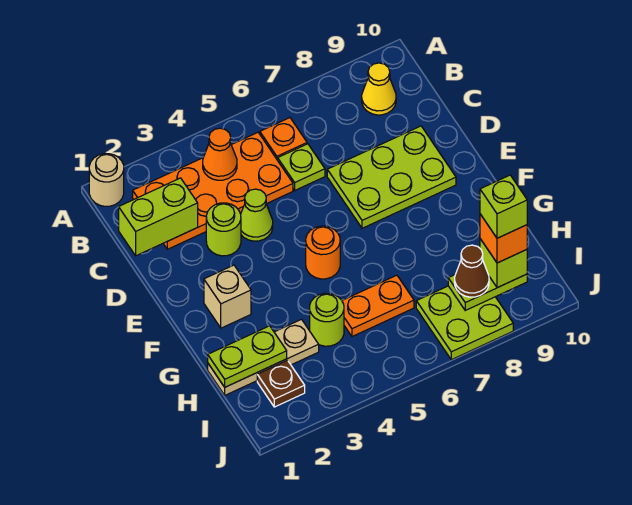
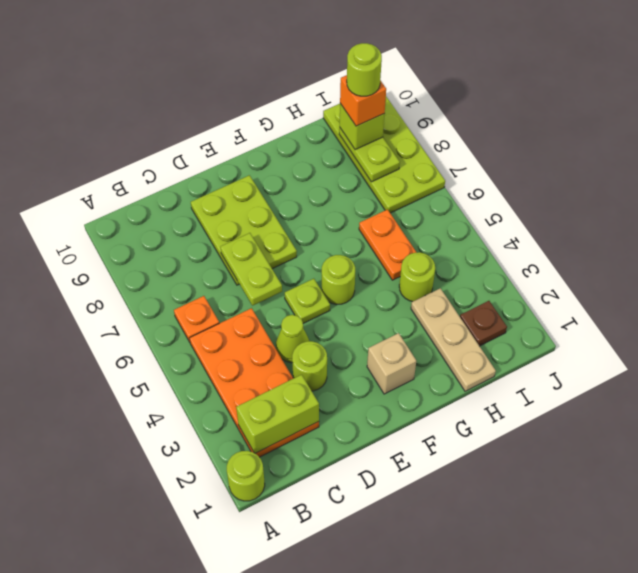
tan 1x1 round brick [89,154,124,206] -> lime 1x1 round brick [227,451,265,501]
orange 1x1 cone [203,128,237,180] -> none
yellow 1x1 cone [362,63,396,115] -> none
lime 1x2 brick [119,178,198,256] -> lime 1x2 brick turned to [236,375,319,453]
lime 1x1 plate [278,144,325,190] -> lime 1x1 plate moved to [285,279,330,323]
orange 1x1 round brick [306,226,340,279] -> lime 1x1 round brick [322,255,355,305]
lime 1x2 plate [208,326,287,387] -> lime 1x2 plate moved to [220,233,282,306]
lime 2x2 plate [416,286,513,360] -> lime 2x4 plate [323,97,445,213]
brown 1x1 cone [455,245,489,297] -> none
lime 1x1 brick [480,175,527,238] -> lime 1x1 round brick [347,43,382,96]

